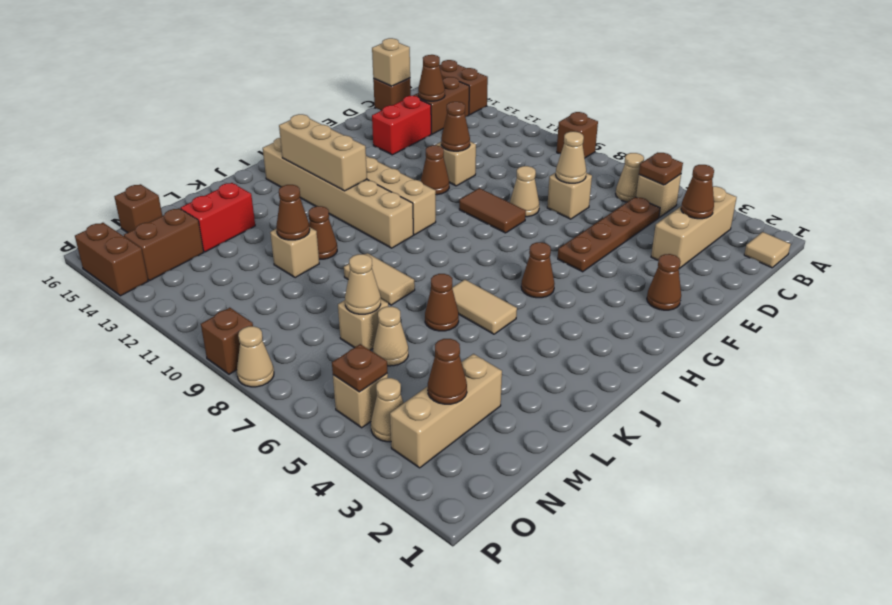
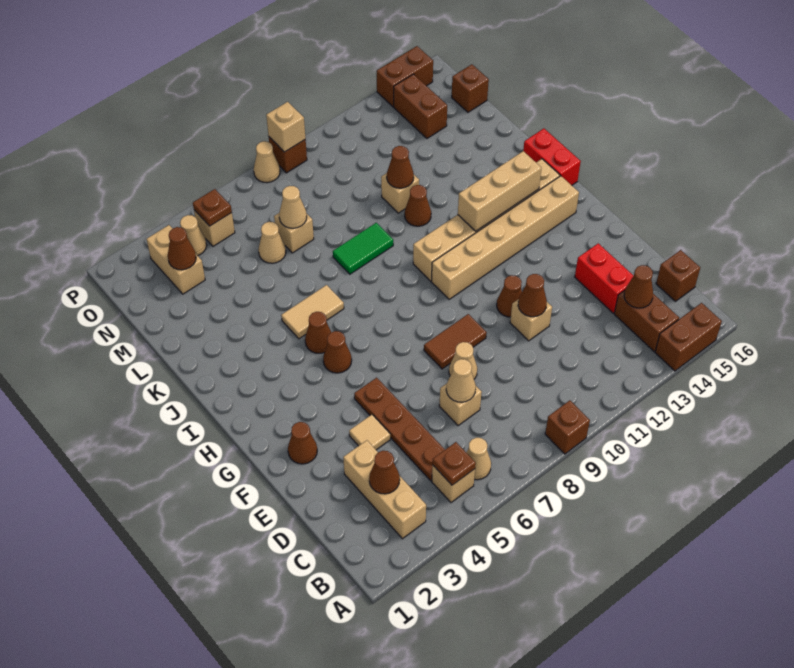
tan 1x1 tile [744,232,791,268] -> tan 1x1 tile moved to [349,415,390,450]
tan 1x1 brick [372,38,410,86] -> tan 1x1 brick moved to [266,102,306,152]
brown 1x1 cone [425,274,459,331] -> brown 1x1 cone moved to [305,312,331,353]
tan 1x2 tile [344,253,415,305] -> green 1x2 tile [333,223,393,274]
red 1x2 brick [181,183,255,252] -> red 1x2 brick moved to [523,129,581,185]
tan 1x3 brick [390,354,502,468] -> tan 1x2 brick [147,225,205,294]

